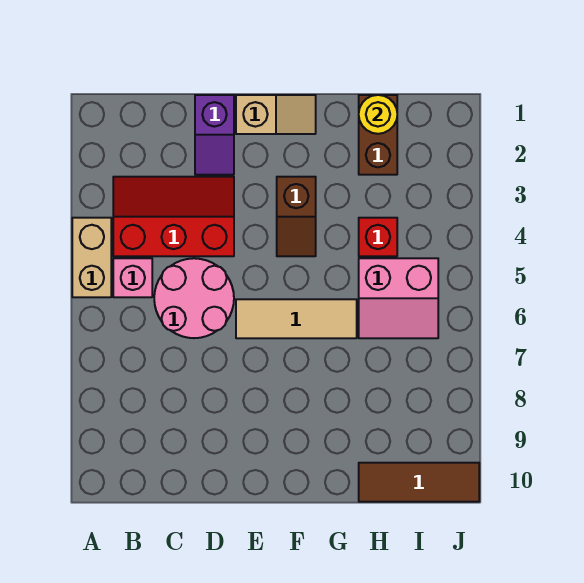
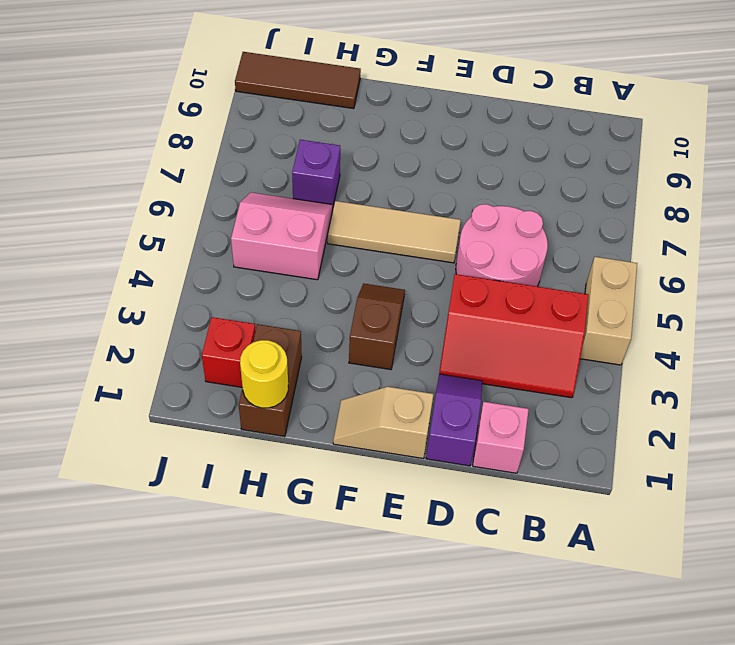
pink 1x1 brick [113,258,152,297] -> pink 1x1 brick moved to [473,402,529,473]
red 1x1 brick [359,218,397,256] -> red 1x1 brick moved to [202,317,255,387]
none -> purple 1x1 brick [292,140,340,206]

